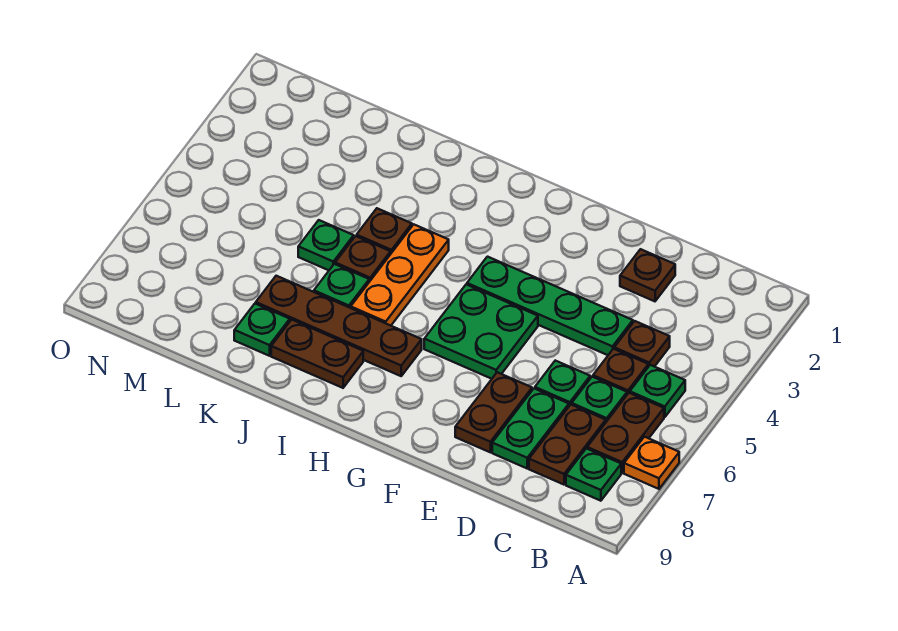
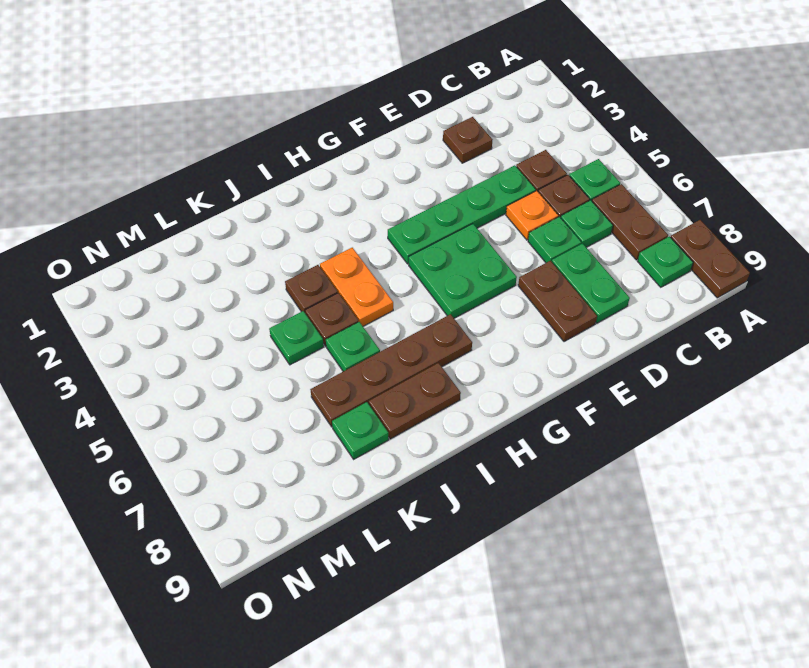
orange 1x1 plate [624,437,679,489] -> orange 1x1 plate moved to [506,191,558,240]
brown 1x2 plate [529,405,606,485] -> brown 1x2 plate moved to [671,220,750,298]
orange 1x3 plate [351,224,449,326] -> orange 1x2 plate [320,248,393,326]

